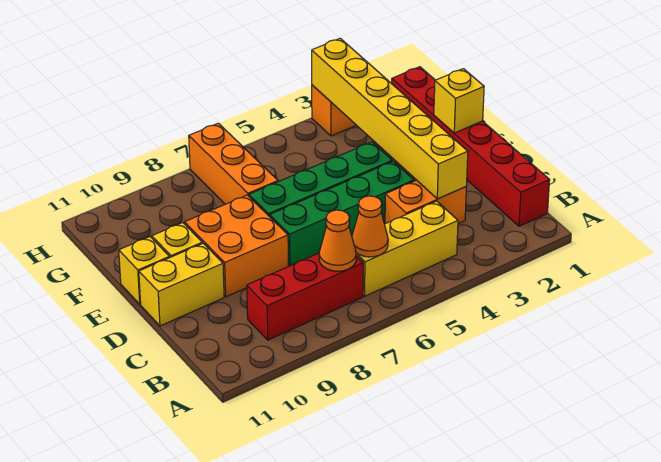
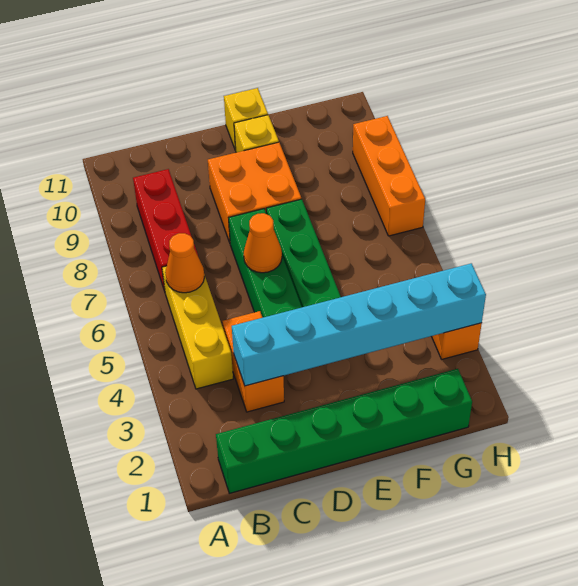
red 1x6 brick [392,67,550,226] -> green 1x6 brick [216,369,472,493]
orange 1x1 cone [319,210,356,271] -> orange 1x1 cone moved to [244,213,282,273]
yellow 1x6 brick [312,38,468,199] -> cyan 1x6 brick [232,263,486,386]
yellow 1x2 brick [139,243,224,326] -> none
yellow 1x1 brick [434,69,484,133] -> none
orange 1x3 brick [189,123,278,204] -> orange 1x3 brick turned to [353,116,425,236]

